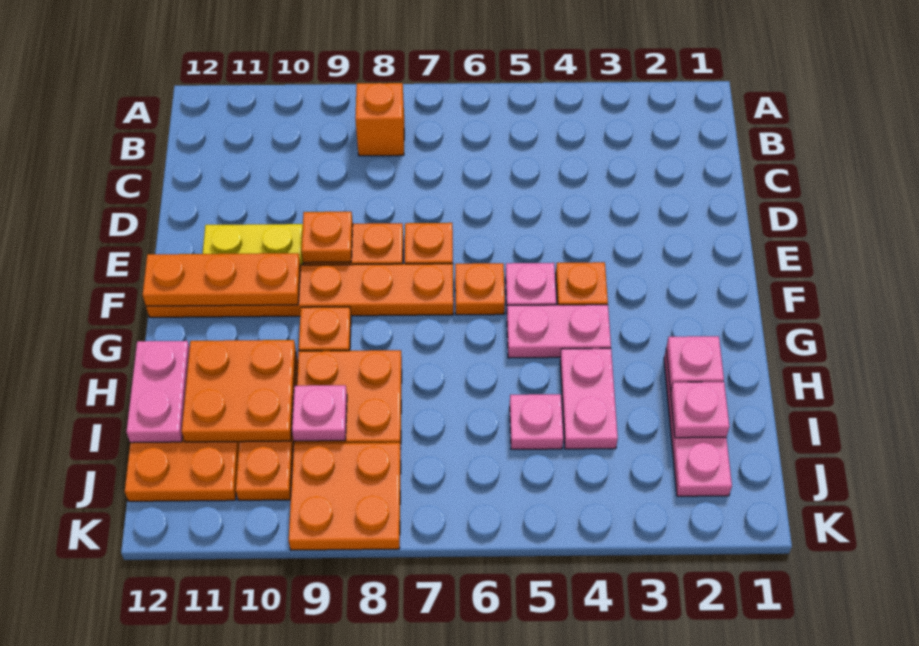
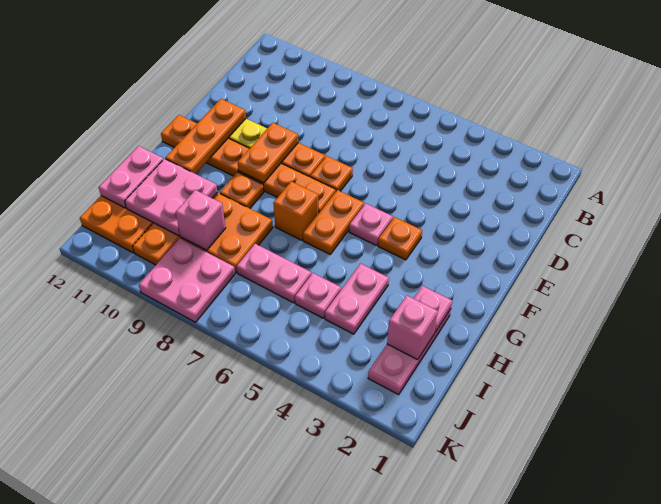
orange 1x1 brick [355,83,404,156] -> orange 1x1 brick moved to [273,181,319,240]
orange 1x1 plate [301,212,353,263] -> orange 1x2 plate [238,123,298,183]
orange 1x1 plate [455,263,505,315] -> orange 1x2 plate [303,190,364,254]
orange 1x3 plate [143,253,300,306] -> orange 1x3 plate turned to [166,99,246,174]
pink 1x2 plate [507,305,611,358] -> pink 1x2 plate moved to [237,244,311,303]
orange 2x2 plate [182,340,296,442] -> pink 2x2 plate [125,159,217,236]
pink 1x1 plate [671,382,730,438] -> pink 1x1 brick [387,295,438,360]
pink 1x1 plate [292,385,347,441] -> pink 1x1 brick [176,190,225,250]
orange 2x2 plate [289,443,401,550] -> pink 2x2 plate [139,238,235,322]

